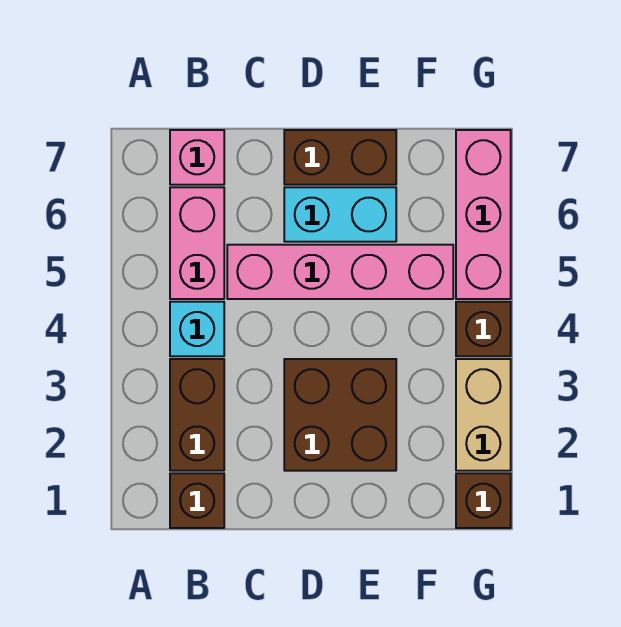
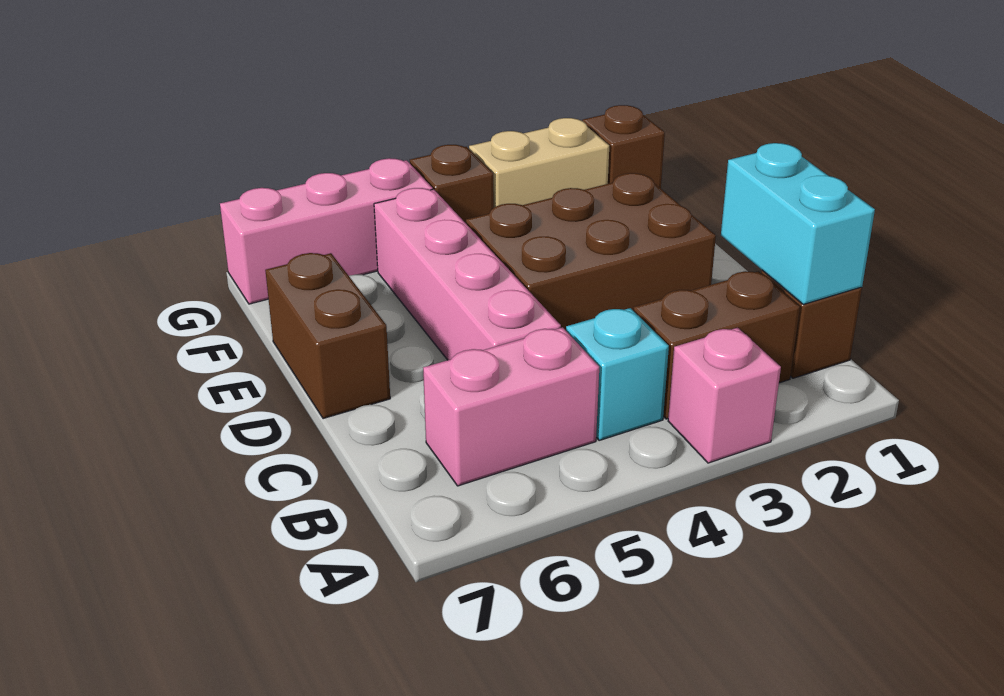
pink 1x1 brick [170,130,224,185] -> pink 1x1 brick moved to [668,328,781,463]
brown 2x2 brick [284,359,396,471] -> brown 2x3 brick [466,173,716,330]
cyan 1x2 brick [284,187,396,242] -> cyan 1x2 brick moved to [721,143,875,304]

